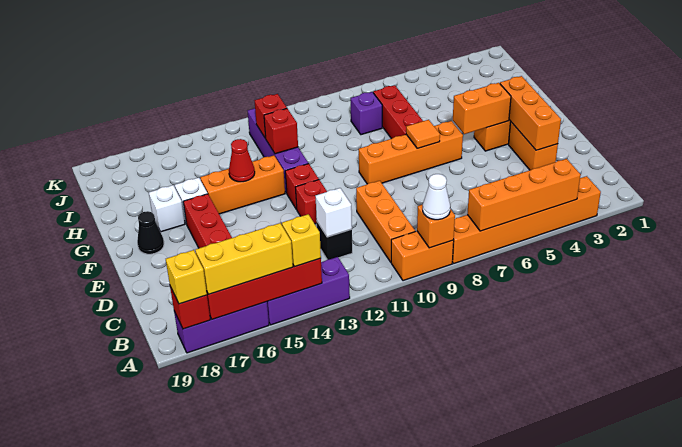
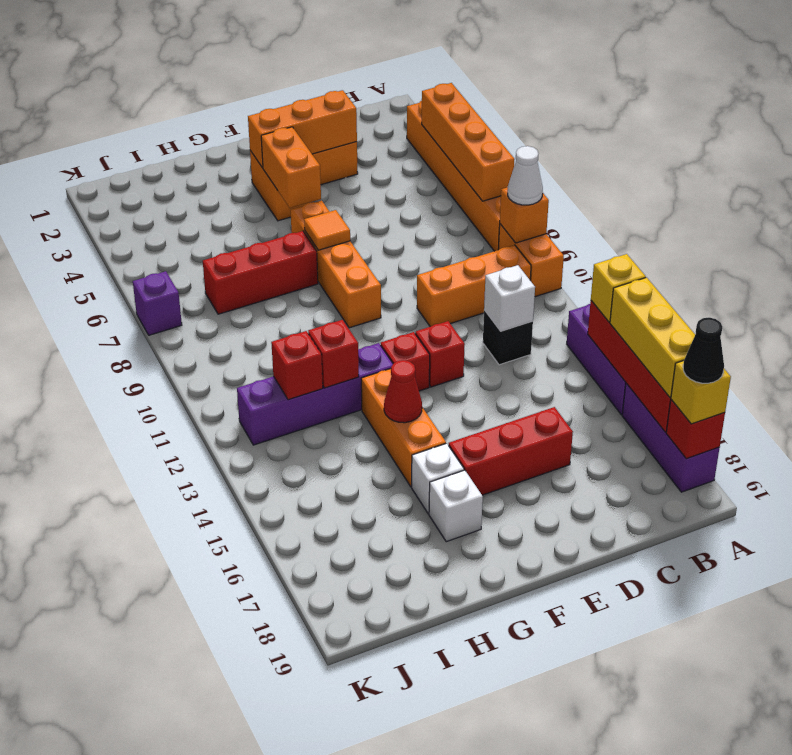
black 1x1 cone [137,211,164,254] -> black 1x1 cone moved to [683,318,724,383]
purple 1x1 brick [351,92,382,135] -> purple 1x1 brick moved to [133,271,182,335]

